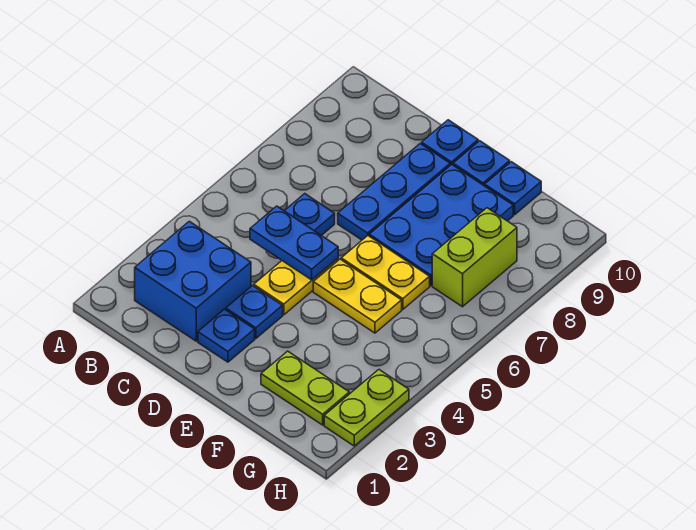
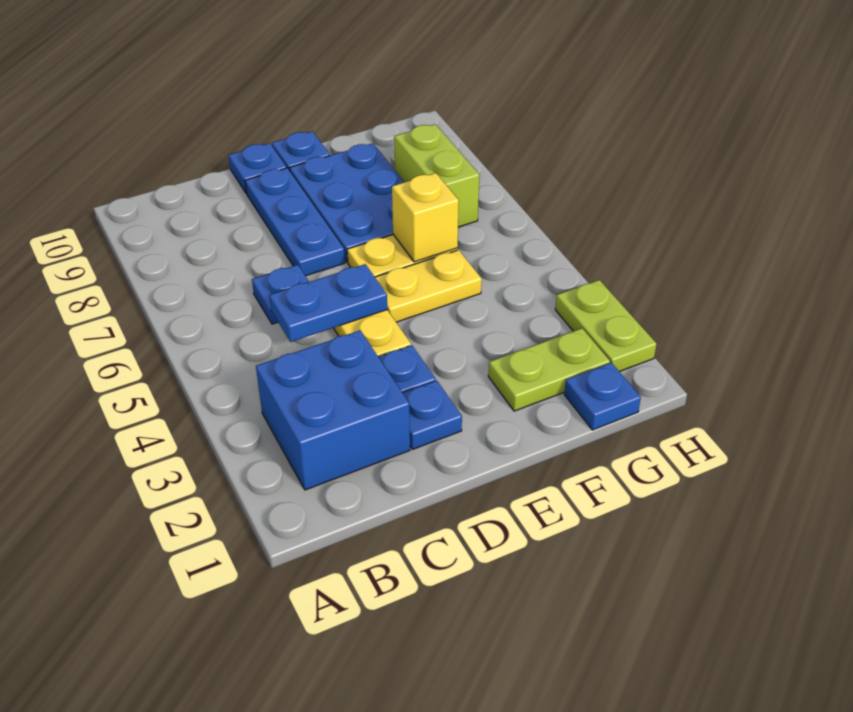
none -> yellow 1x1 brick [392,173,459,262]
blue 1x1 plate [485,162,541,215] -> blue 1x1 plate moved to [564,363,641,430]

